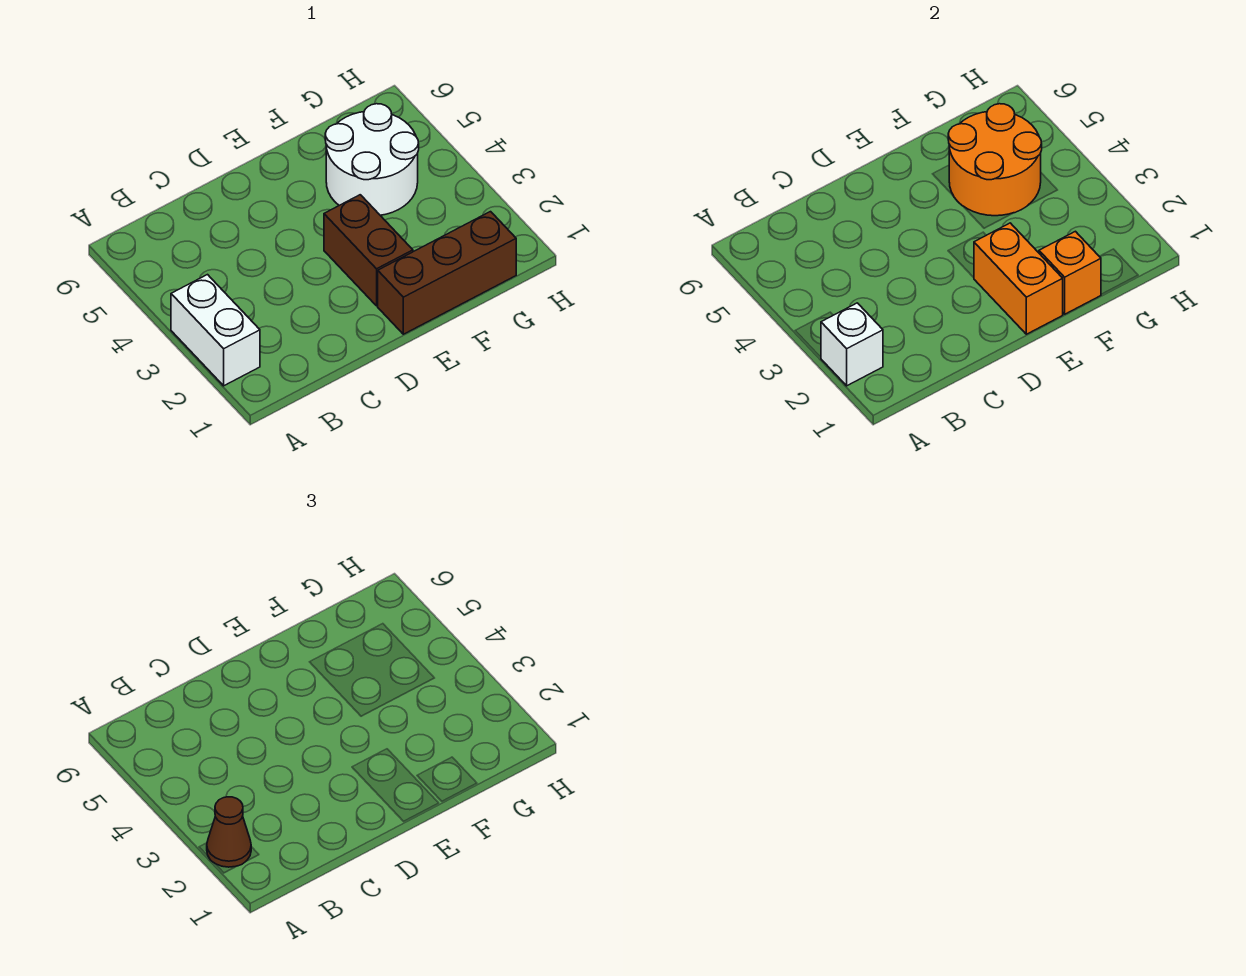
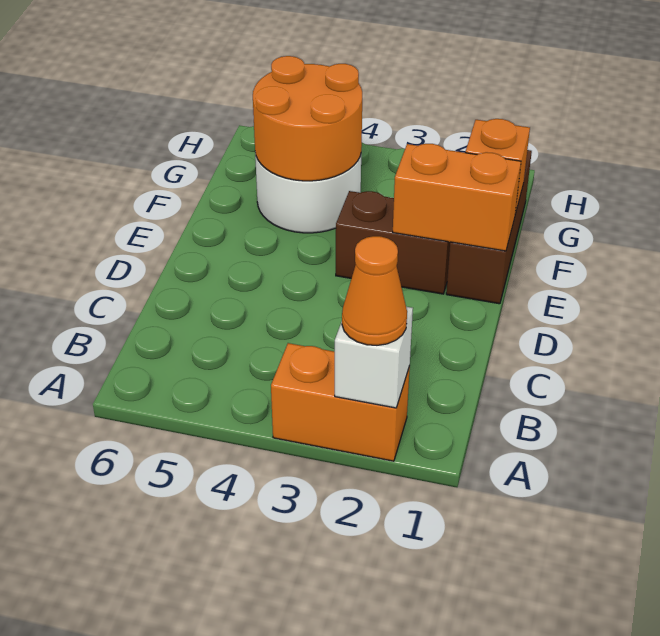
white 1x2 brick [171,275,260,386] -> orange 1x2 brick [271,343,410,461]
brown 1x1 cone [207,797,251,867] -> orange 1x1 cone [342,236,407,345]

